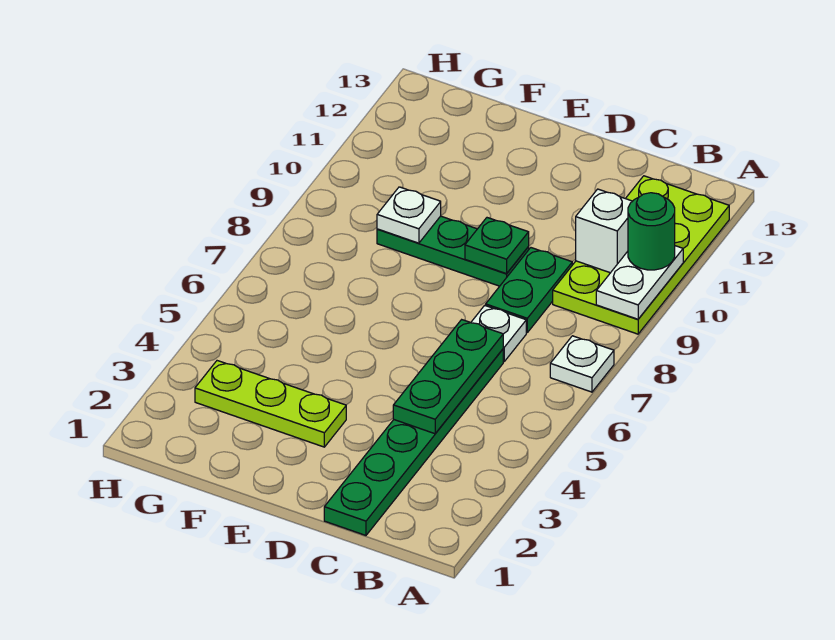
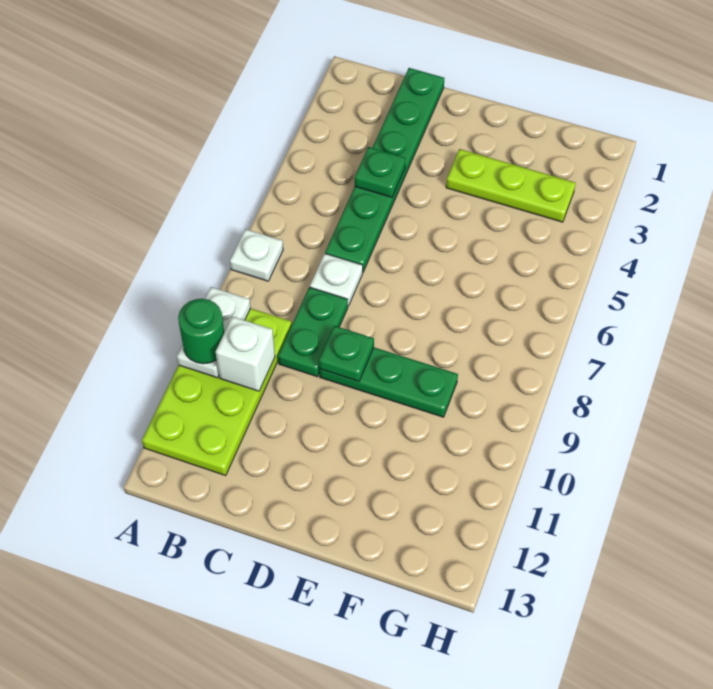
green 1x3 plate [393,320,503,434] -> green 1x1 plate [355,147,406,197]
white 1x1 plate [377,187,441,243] -> none

